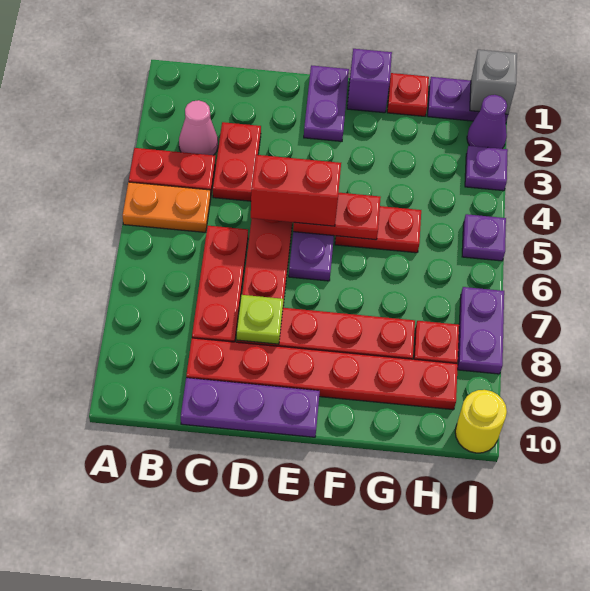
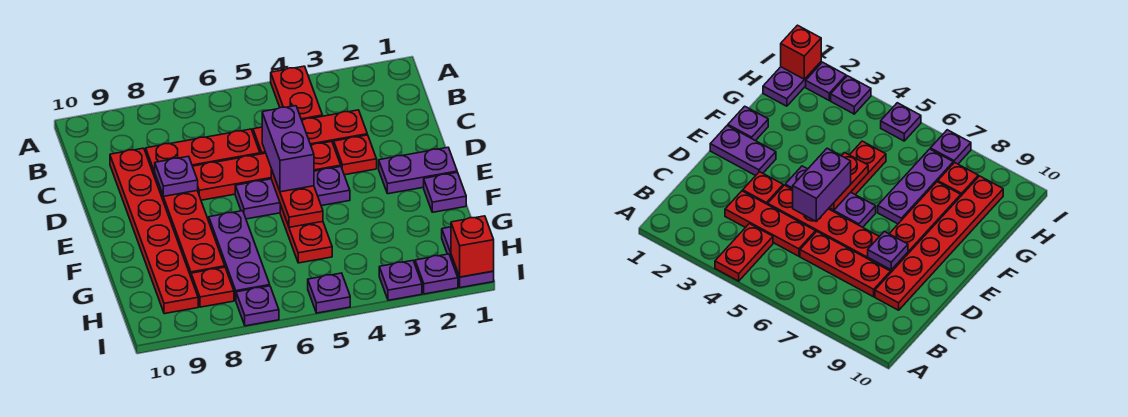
orange 1x2 plate [123,182,211,232] -> none
pink 1x1 cone [179,100,218,155] -> none
red 1x2 plate [213,122,261,201] -> red 1x3 plate [253,110,367,154]
purple 1x3 plate [181,378,320,437] -> purple 1x3 plate moved to [209,211,270,300]
red 1x2 brick [251,155,341,226] -> purple 1x2 brick [262,106,314,192]
lime 1x1 plate [237,295,283,344] -> purple 1x1 plate [155,156,198,196]
purple 1x1 brick [347,49,392,113] -> purple 1x1 plate [424,172,466,212]
red 1x1 plate [387,73,429,116] -> red 1x1 plate moved to [334,135,377,175]
grey 1x1 brick [470,50,517,114] -> red 1x1 brick [451,216,494,277]
purple 1x1 cone [467,95,507,149] -> purple 1x1 plate [415,254,458,294]
purple 1x2 plate [458,287,504,374] -> purple 1x1 plate [236,286,279,326]
yellow 1x1 round brick [455,390,507,453] -> none

